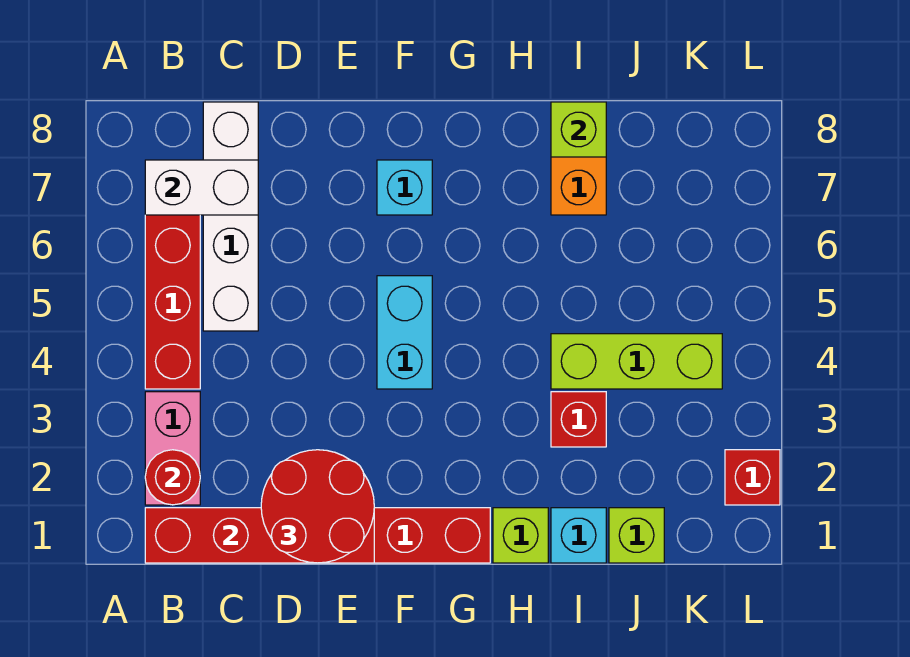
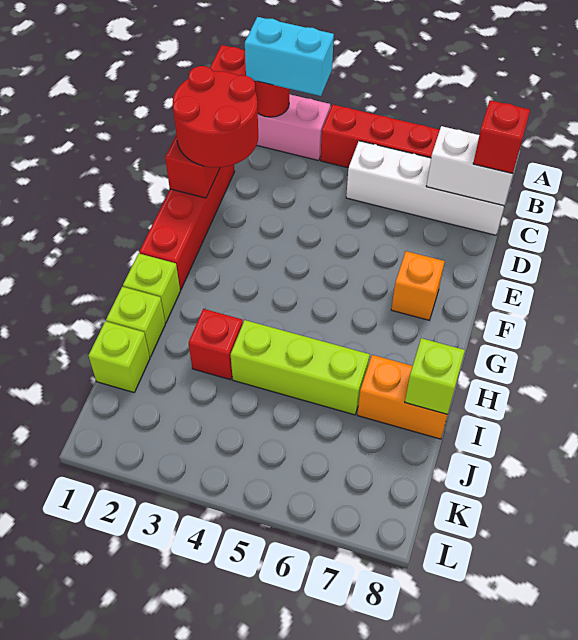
white 1x2 brick [145,160,258,215] -> white 1x2 brick turned to [426,126,513,206]
cyan 1x2 brick [377,276,432,389] -> cyan 1x2 brick moved to [245,17,334,96]
cyan 1x1 brick [377,160,432,215] -> orange 1x1 brick [391,251,445,320]
cyan 1x1 brick [551,508,606,563] -> lime 1x1 brick [106,287,165,357]
lime 1x3 brick [551,334,722,389] -> lime 1x3 brick turned to [231,320,370,415]
red 1x1 brick [725,450,780,505] -> red 1x1 brick moved to [473,100,530,173]

